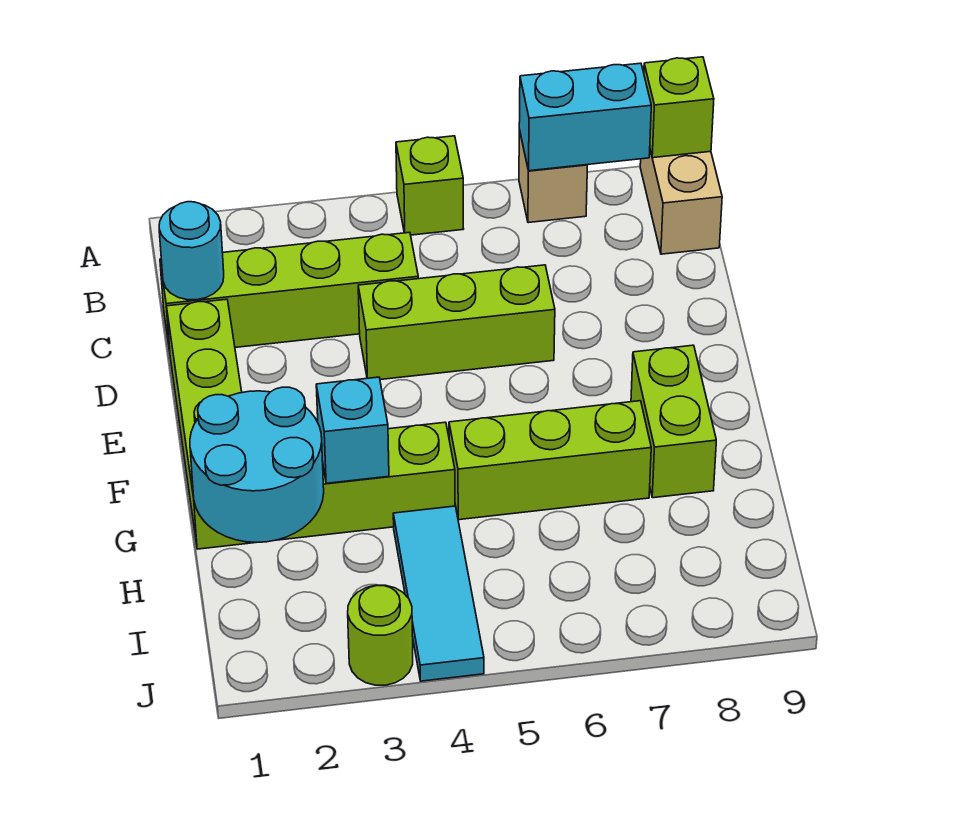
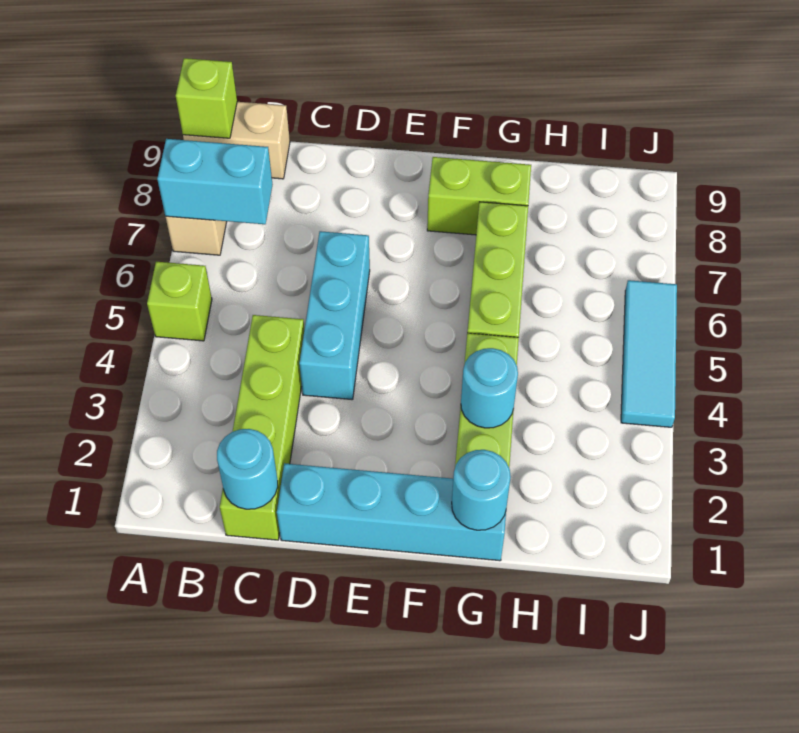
cyan 1x2 brick [519,63,651,171] -> cyan 1x2 brick turned to [157,139,273,224]
lime 1x4 brick [167,299,255,549] -> cyan 1x4 brick [277,463,506,561]
lime 1x3 brick [358,265,555,380] -> cyan 1x3 brick [299,231,370,400]
cyan 2x2 round brick [190,387,324,543] -> cyan 1x1 round brick [452,450,511,530]
cyan 1x1 brick [316,377,389,483] -> cyan 1x1 round brick [461,348,518,428]
cyan 1x3 tile [393,506,484,681] -> cyan 1x3 tile turned to [621,280,677,427]
lime 1x1 round brick [348,585,413,685] -> none

